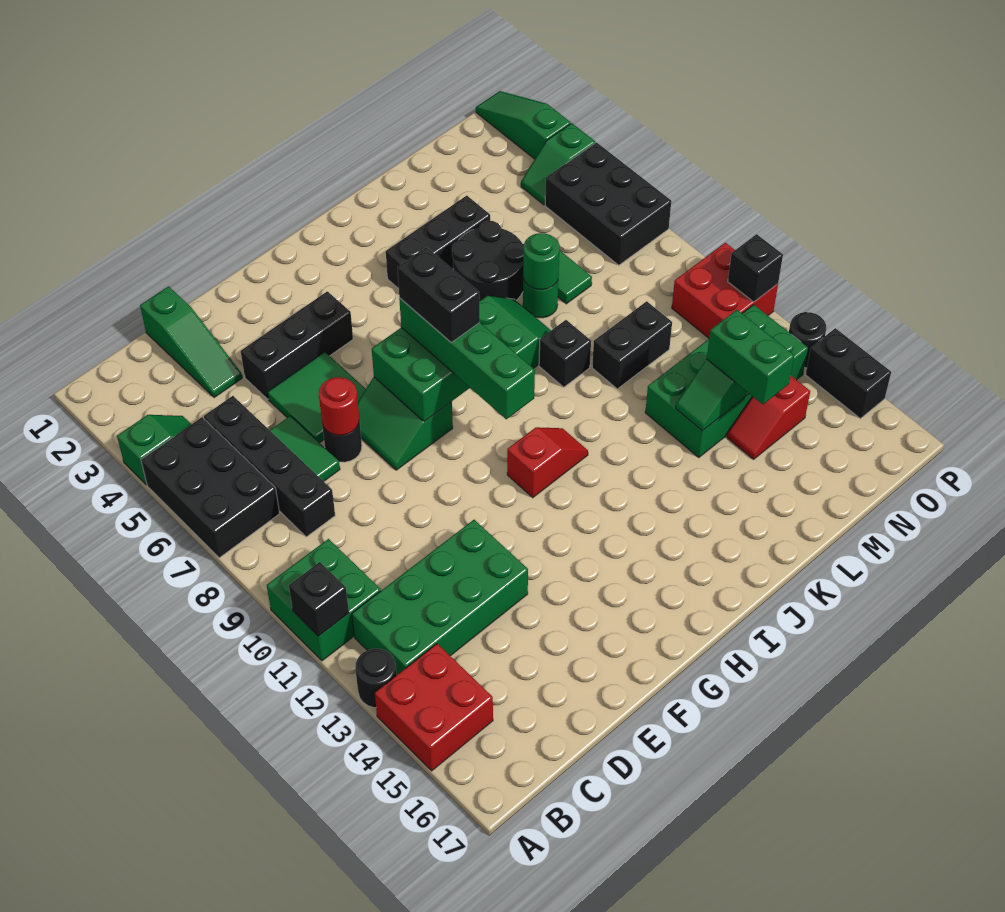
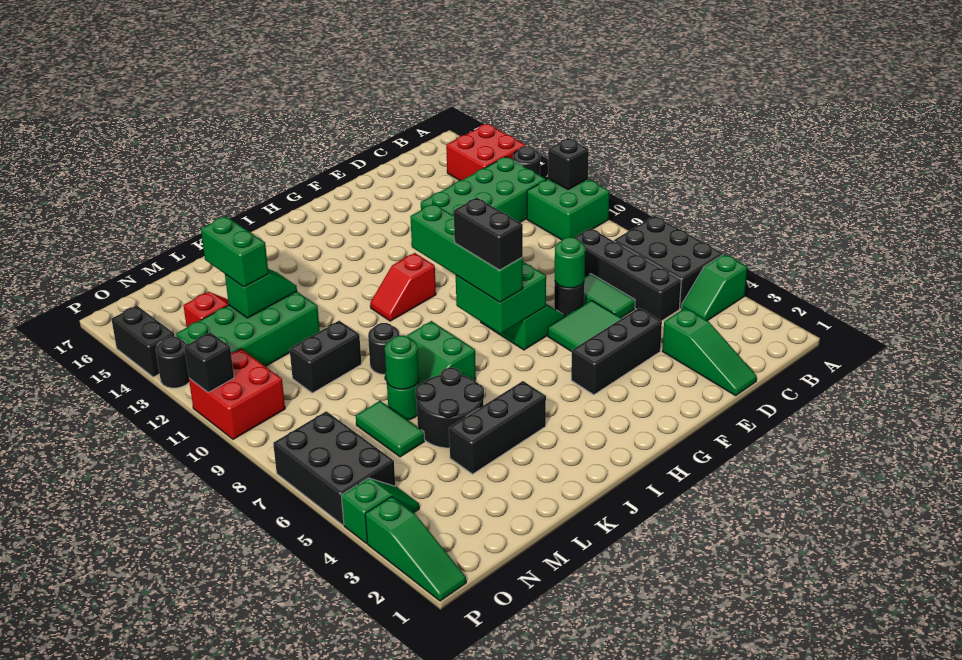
green 1x3 slope [140,286,242,398] -> green 1x3 slope turned to [662,308,757,396]
red 1x1 round brick [319,377,359,435] -> green 1x1 round brick [555,237,585,288]
black 1x1 brick [539,320,591,387] -> black 1x1 round brick [368,323,400,374]

